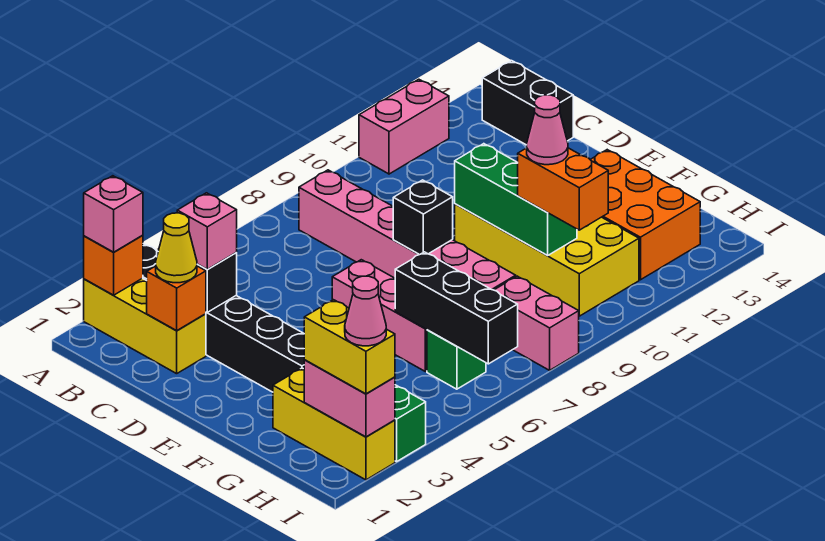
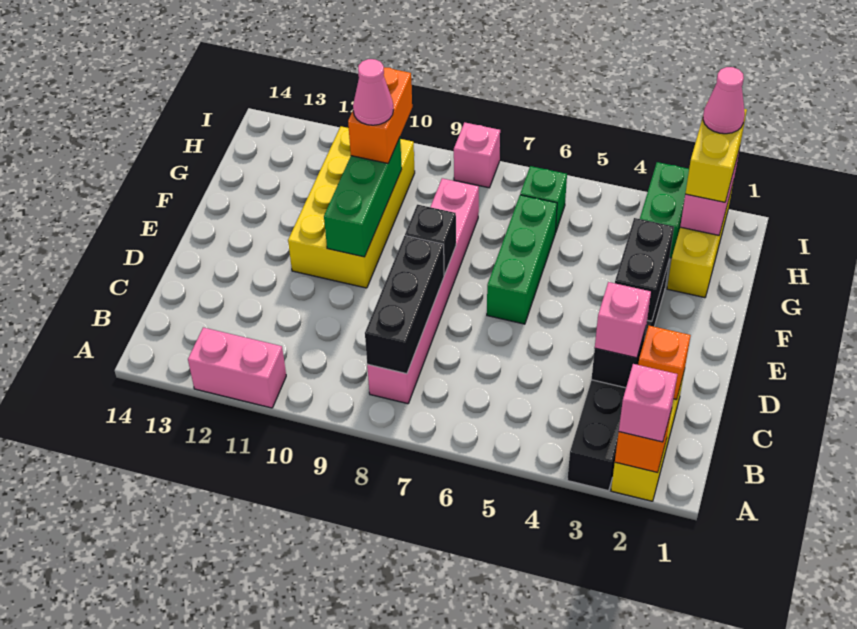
black 1x2 brick [482,61,573,145] -> black 1x2 brick moved to [615,218,674,321]
yellow 1x1 cone [156,213,197,283] -> none
pink 1x3 brick [332,260,427,371] -> green 1x3 brick [487,195,557,324]
orange 2x3 brick [590,150,700,280] -> none
black 1x3 brick [395,252,518,364] -> black 1x3 brick moved to [365,236,444,374]
pink 1x2 brick [495,276,579,370] -> pink 1x1 brick [454,122,500,188]

